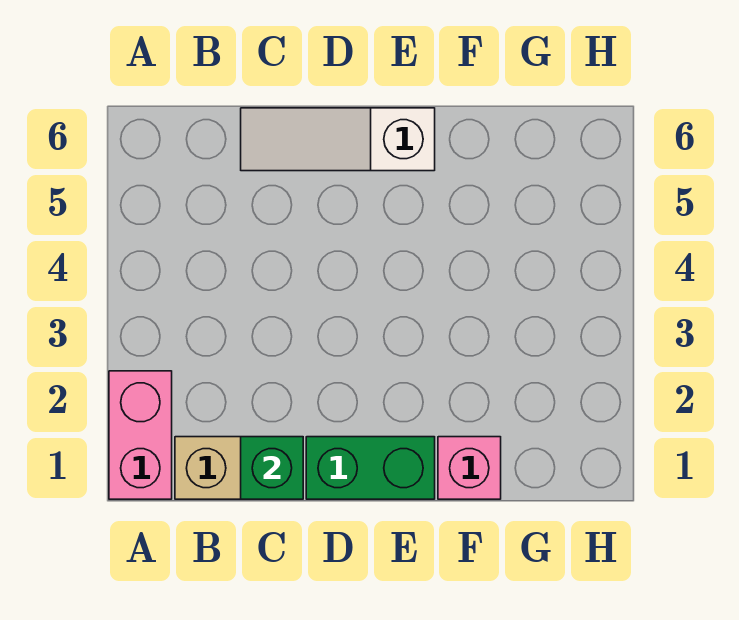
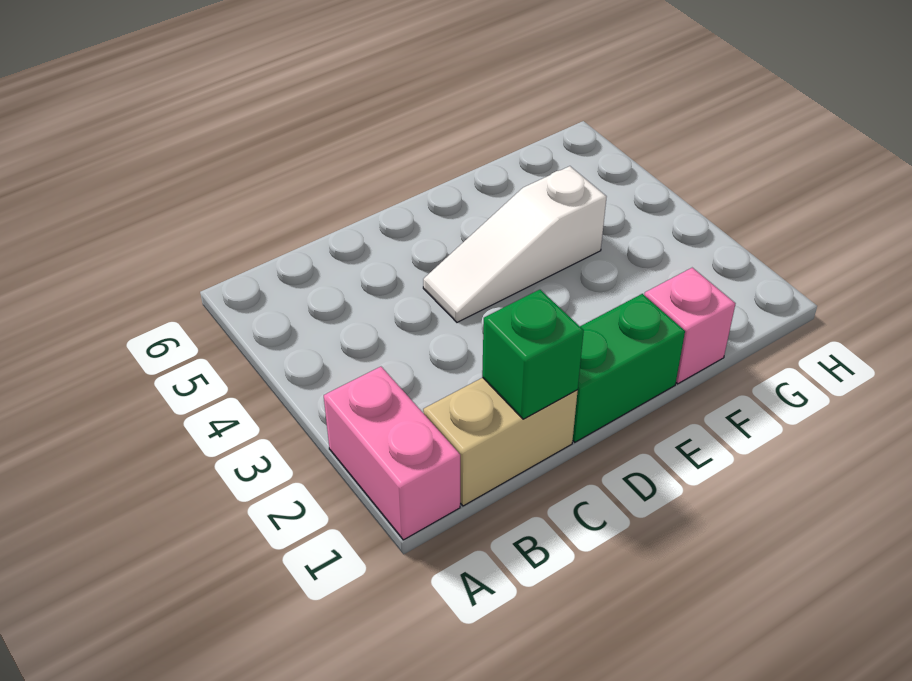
white 1x3 slope [241,108,435,171] -> white 1x3 slope moved to [423,166,606,322]

